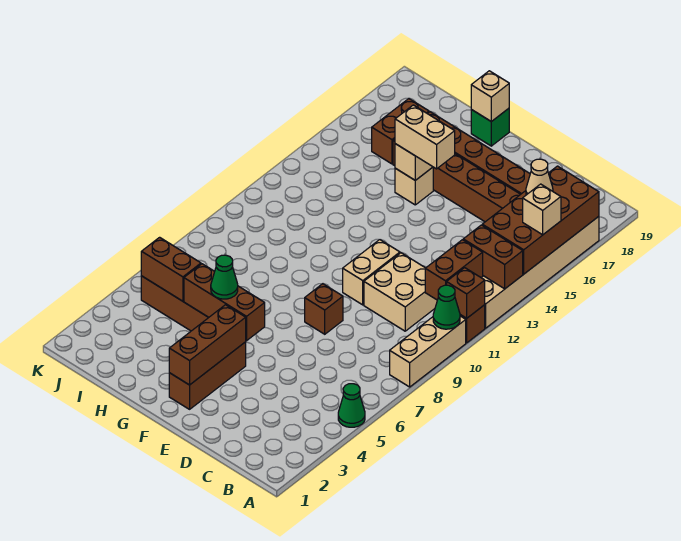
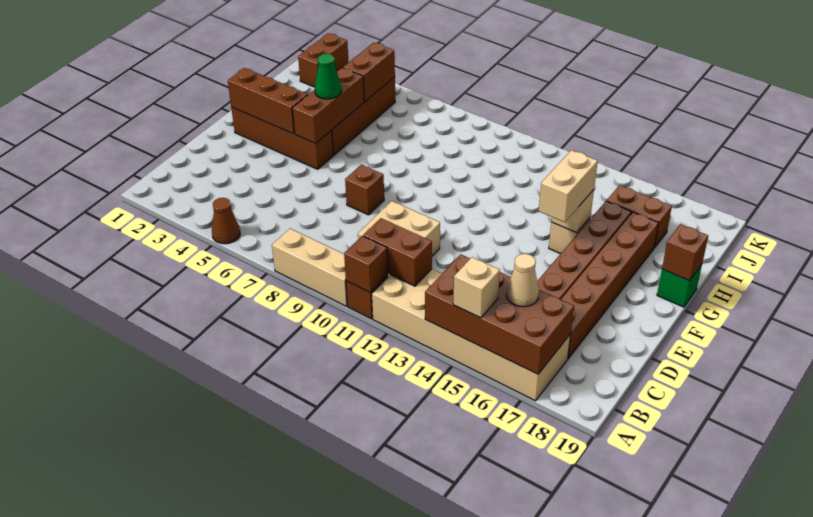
green 1x1 cone [338,384,365,427] -> brown 1x1 cone [212,198,240,244]
green 1x1 cone [433,285,460,329] -> none
brown 1x2 brick [463,225,523,289] -> brown 1x2 brick moved to [298,33,349,87]
tan 1x2 brick [343,240,400,305] -> none
brown 1x3 brick [169,342,246,409] -> brown 1x4 brick [231,107,333,169]
tan 1x1 brick [471,71,509,122] -> brown 1x1 brick [662,224,708,281]

